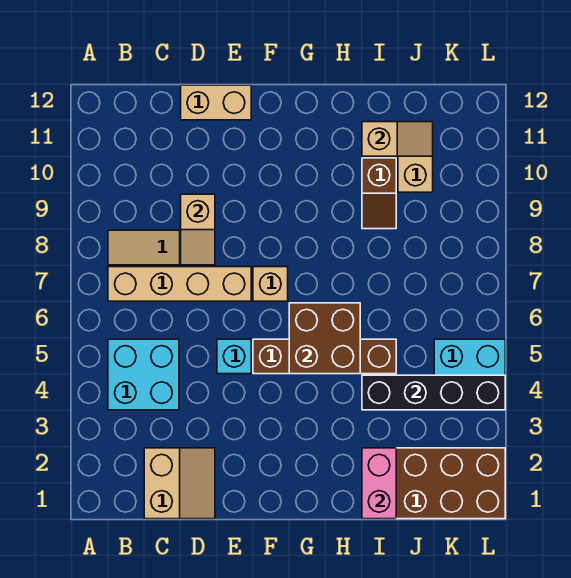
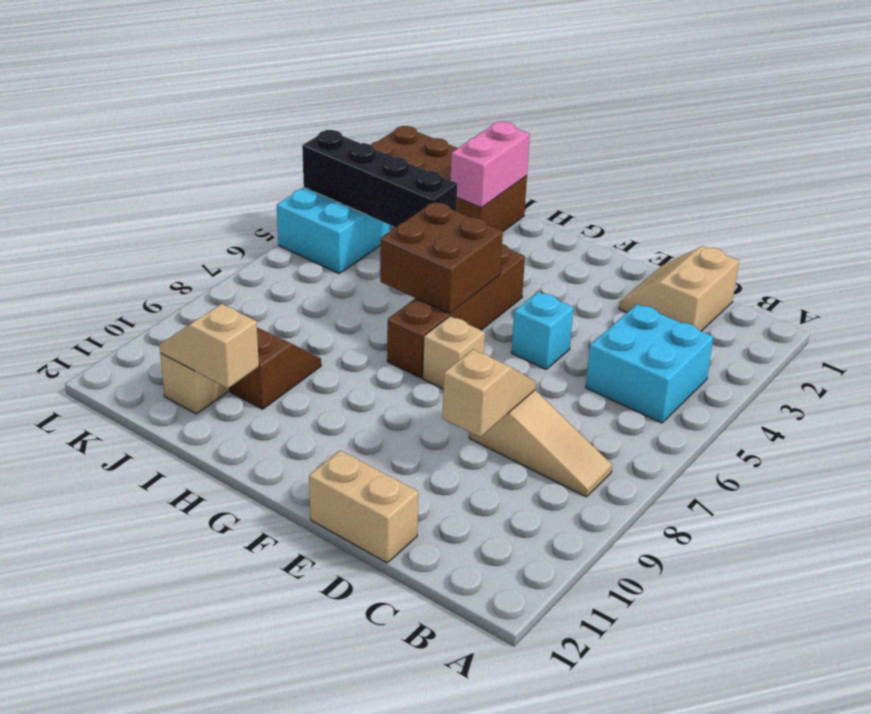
tan 1x4 brick [108,267,251,301] -> none
brown 1x4 brick [253,339,396,374] -> brown 1x4 brick turned to [387,244,525,378]

